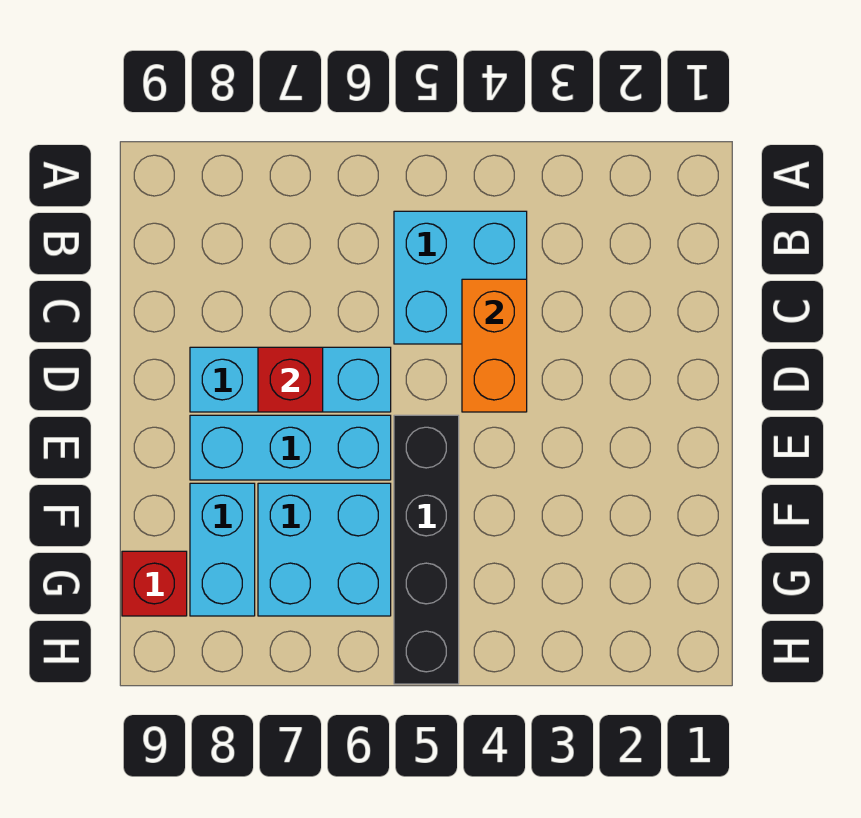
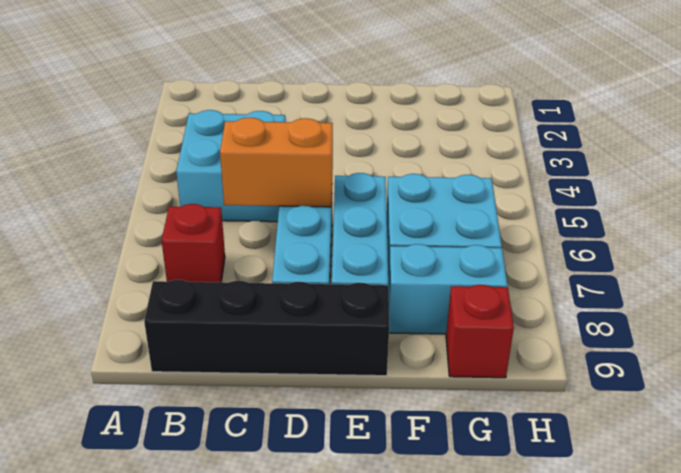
orange 1x2 brick [462,279,527,412] -> orange 1x2 brick moved to [220,118,333,207]
red 1x1 brick [258,347,323,412] -> red 1x1 brick moved to [162,204,225,282]
black 1x4 brick [394,415,459,684] -> black 1x4 brick moved to [144,280,389,376]

